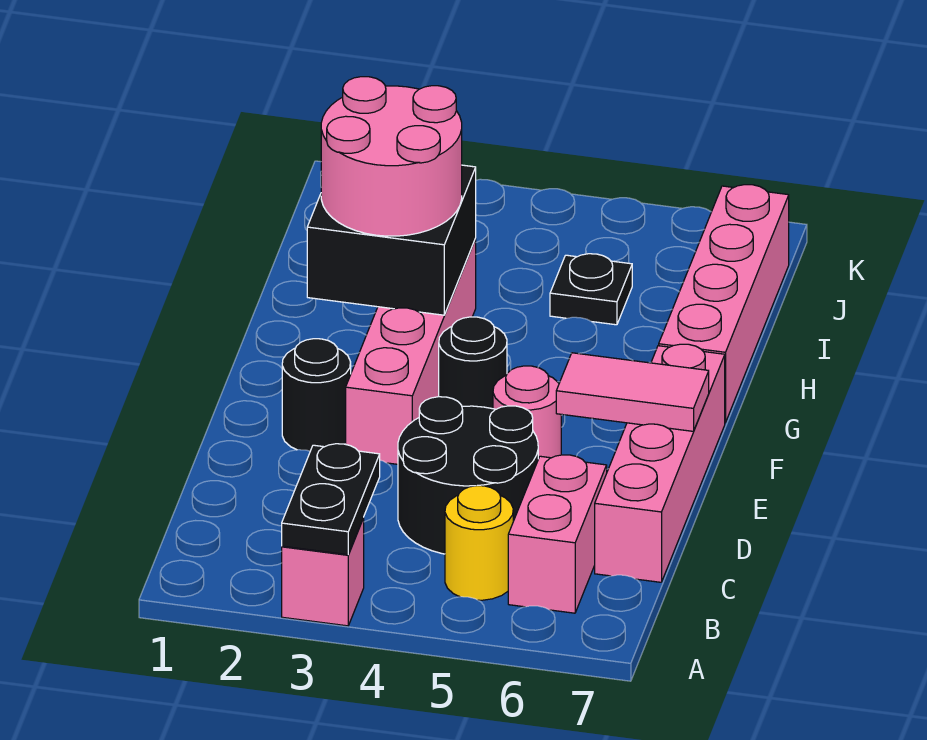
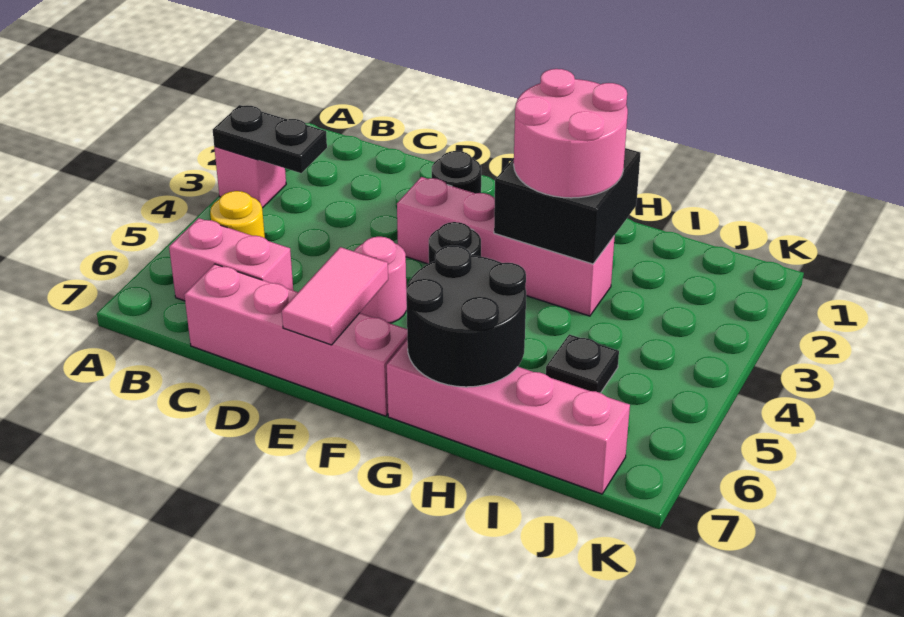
black 2x2 round brick [398,397,538,554] -> black 2x2 round brick moved to [406,245,526,387]

